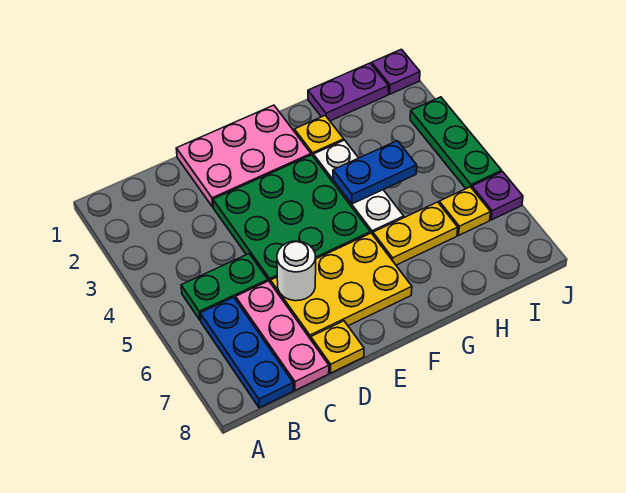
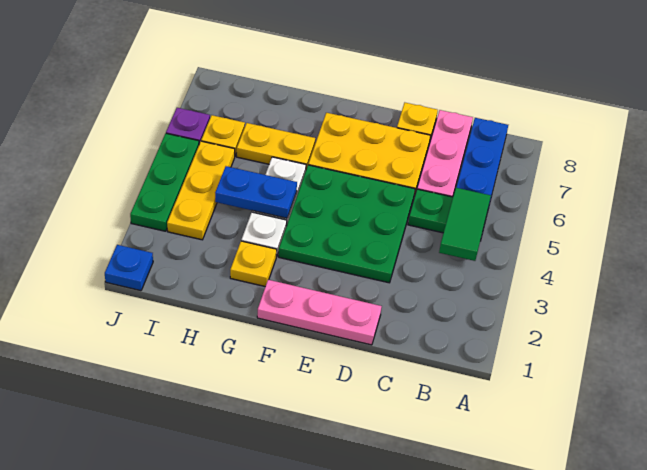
none -> green 1x2 tile [439,187,491,261]
pink 2x3 plate [176,105,311,207] -> pink 1x3 plate [257,280,382,345]
white 1x1 round brick [277,241,316,301] -> none
purple 1x2 plate [308,63,389,121] -> none
none -> yellow 1x3 plate [167,141,235,240]
purple 1x1 plate [372,49,420,94] -> blue 1x1 plate [105,245,153,291]

